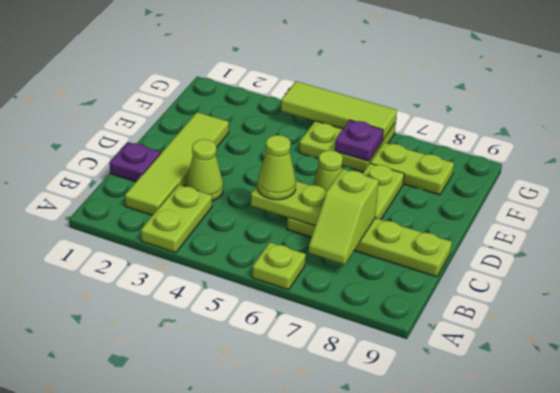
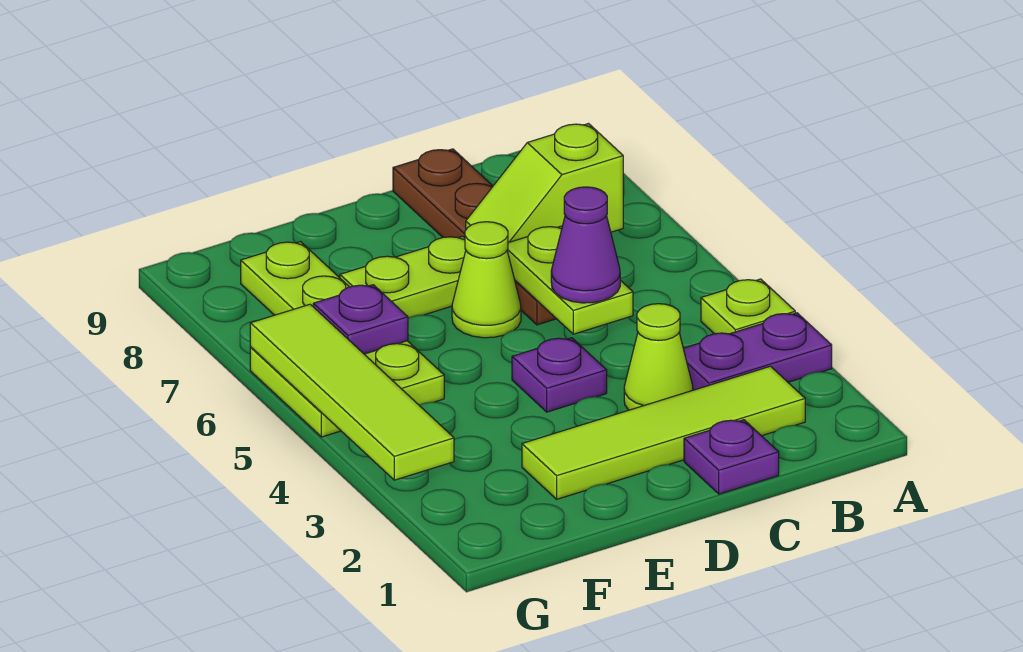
lime 1x2 plate [141,185,212,253] -> purple 1x2 plate [683,313,832,390]
lime 1x1 plate [252,243,306,290] -> lime 1x1 plate moved to [701,279,795,334]
lime 1x2 slope [308,169,379,264] -> lime 1x2 slope turned to [466,124,623,243]
lime 1x1 cone [258,135,296,200] -> purple 1x1 cone [551,187,620,303]
lime 1x4 plate [287,218,452,277] -> brown 1x4 plate [393,149,556,325]
none -> purple 1x1 plate [512,338,607,412]
lime 1x3 tile [281,81,397,140] -> lime 1x4 tile [250,304,454,480]

